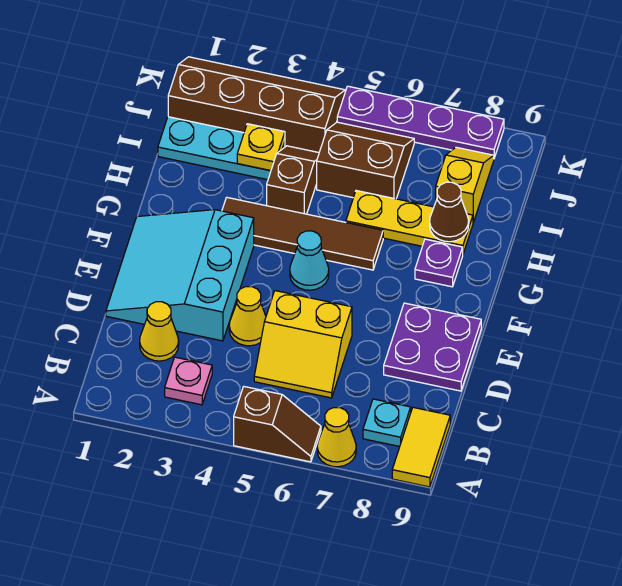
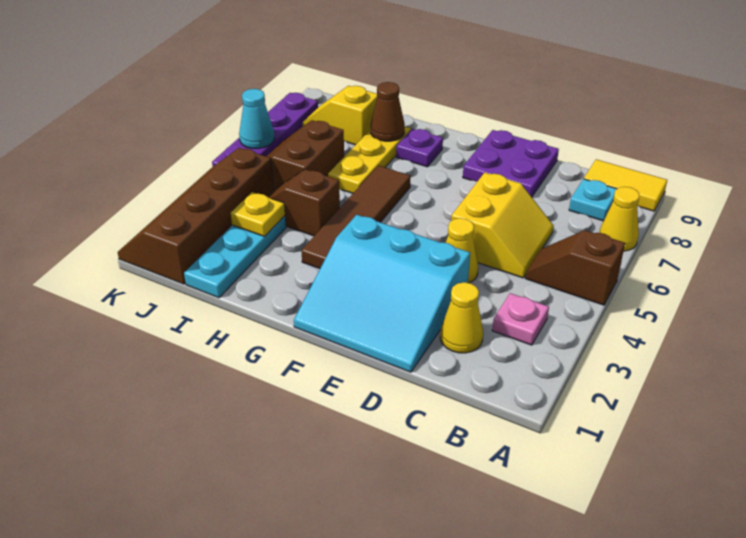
brown 1x2 slope [234,387,321,462] -> brown 1x2 slope turned to [526,230,625,305]
cyan 1x1 cone [290,231,329,290] -> cyan 1x1 cone moved to [239,89,274,148]

